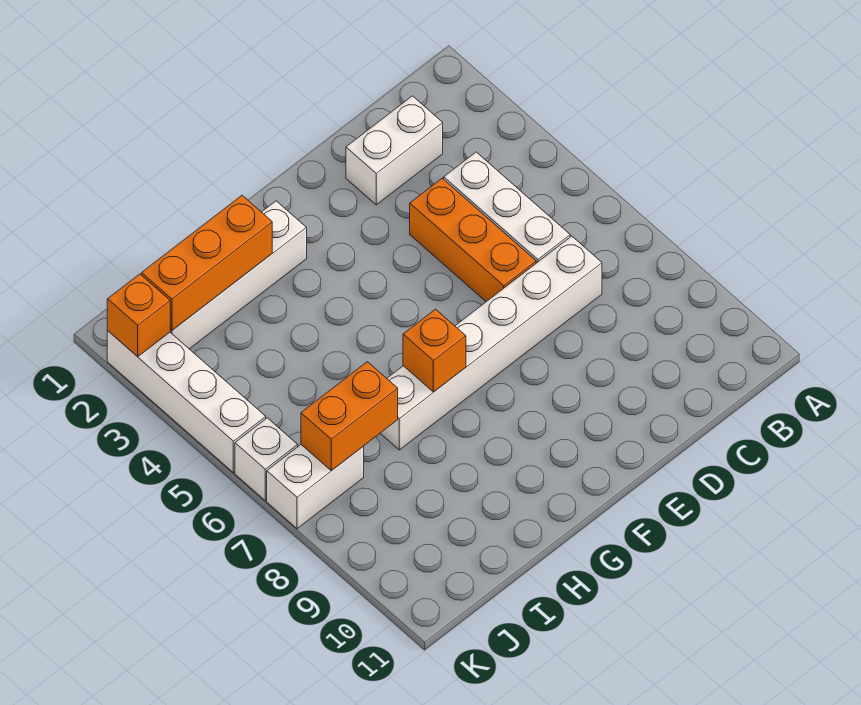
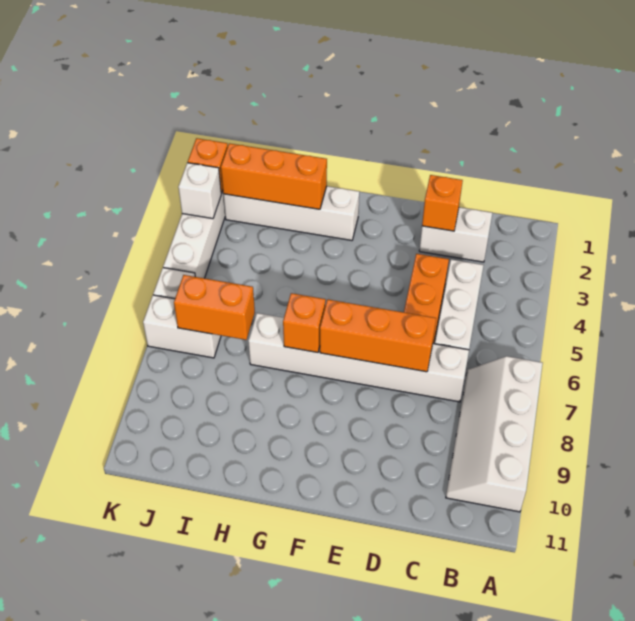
none -> white 2x4 slope [446,356,543,512]
none -> orange 1x1 brick [422,175,463,231]
none -> orange 1x3 brick [320,299,436,372]
none -> white 1x1 brick [178,163,222,219]

